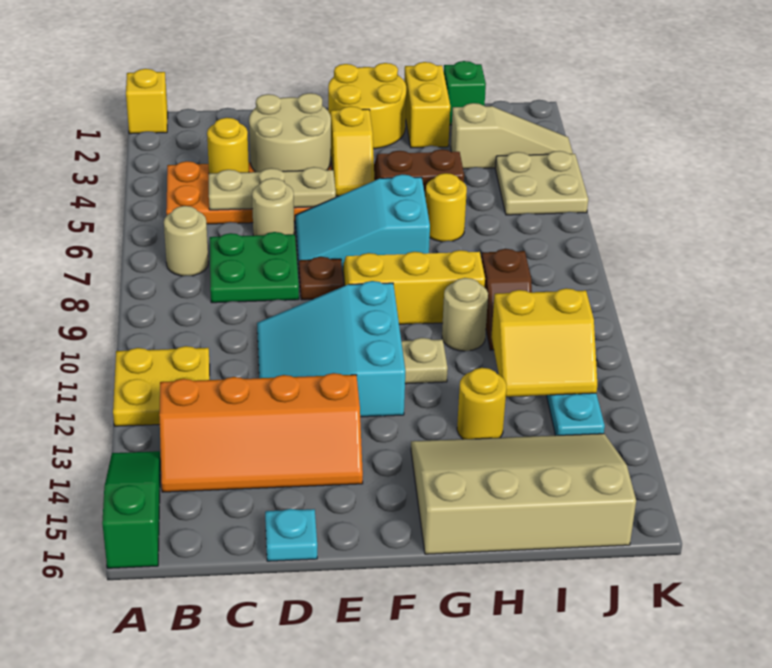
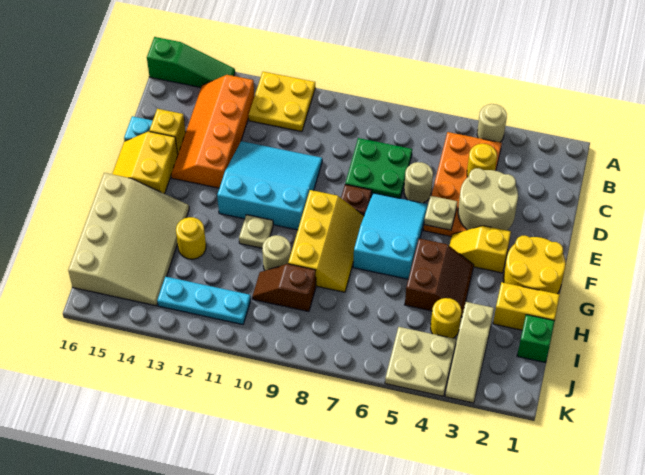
yellow 1x1 brick [126,69,168,134] -> yellow 1x1 brick moved to [149,109,186,154]
tan 1x1 round brick [164,206,208,276] -> tan 1x1 round brick moved to [477,104,507,142]
tan 1x3 plate [209,167,336,210] -> tan 1x1 plate [424,196,458,230]
yellow 1x1 round brick [425,173,467,242] -> yellow 1x1 round brick moved to [431,298,461,338]
yellow 2x2 slope [491,288,597,397] -> yellow 2x2 slope moved to [112,132,178,194]

